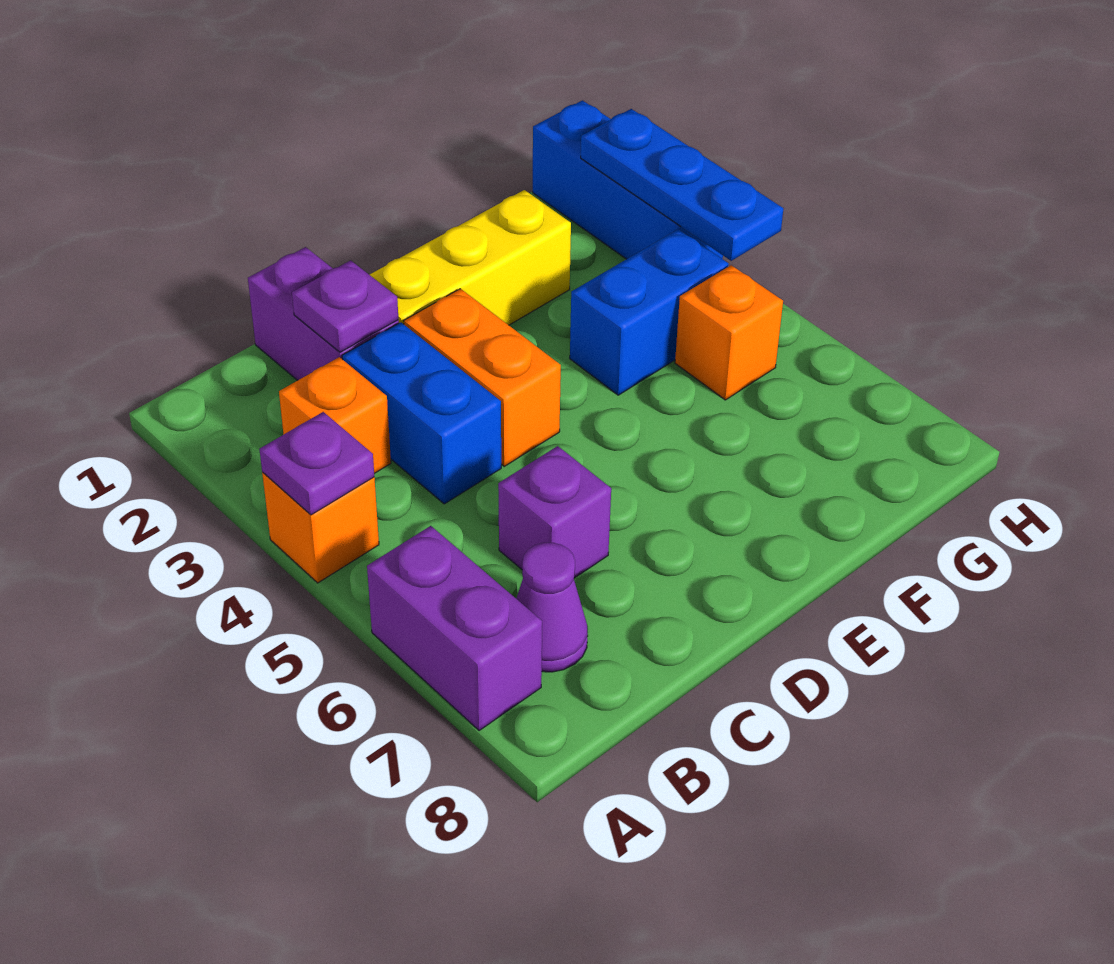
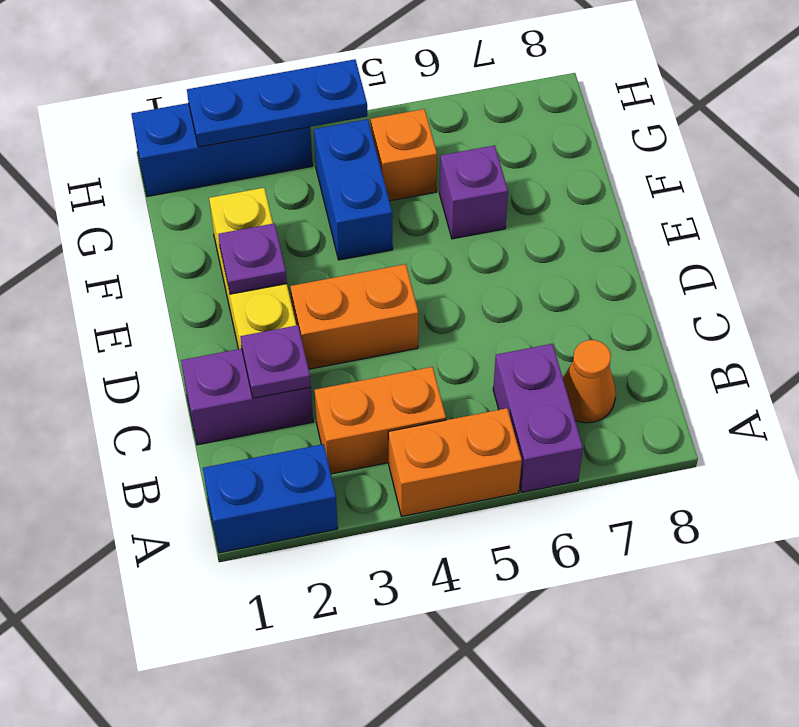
orange 1x1 brick [262,473,379,583] -> orange 1x2 brick [388,408,522,516]
purple 1x1 plate [259,412,374,515] -> purple 1x1 plate moved to [218,223,287,294]
purple 1x2 brick [367,526,542,731] -> purple 1x2 brick turned to [493,344,583,492]
orange 1x1 brick [279,357,391,473] -> orange 1x2 brick [314,367,446,474]
purple 1x1 cone [516,543,588,672] -> orange 1x1 cone [563,340,616,423]
blue 1x2 brick [342,322,501,504] -> blue 1x2 brick moved to [203,444,338,553]
purple 1x1 brick [498,446,611,578] -> purple 1x1 brick moved to [439,145,508,239]

